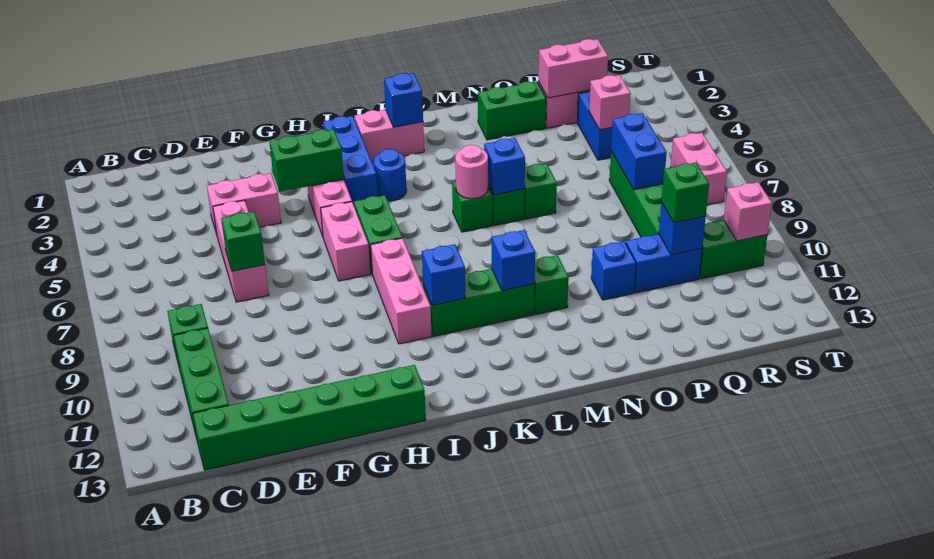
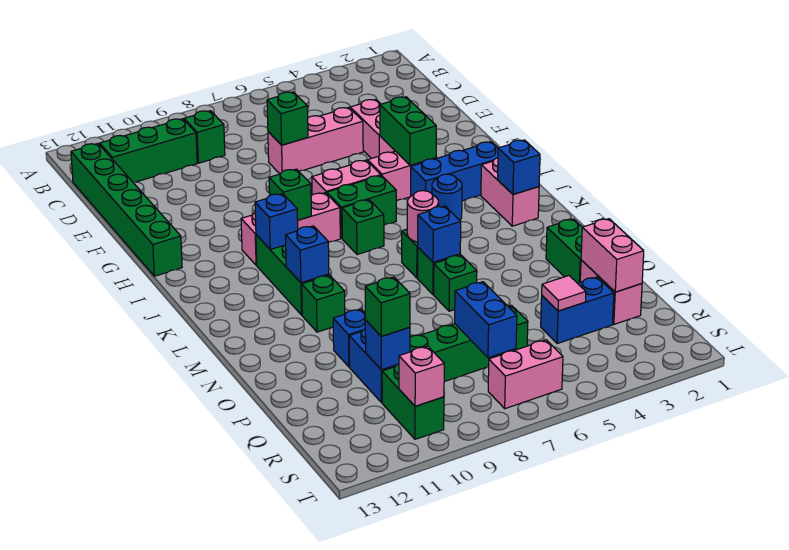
none -> green 1x1 brick [269,169,311,220]
none -> green 1x1 brick [342,200,384,255]
pink 1x1 brick [589,75,631,130] -> pink 1x1 tile [542,276,586,311]
blue 1x2 brick [611,113,667,190] -> blue 1x2 brick turned to [455,282,517,358]

